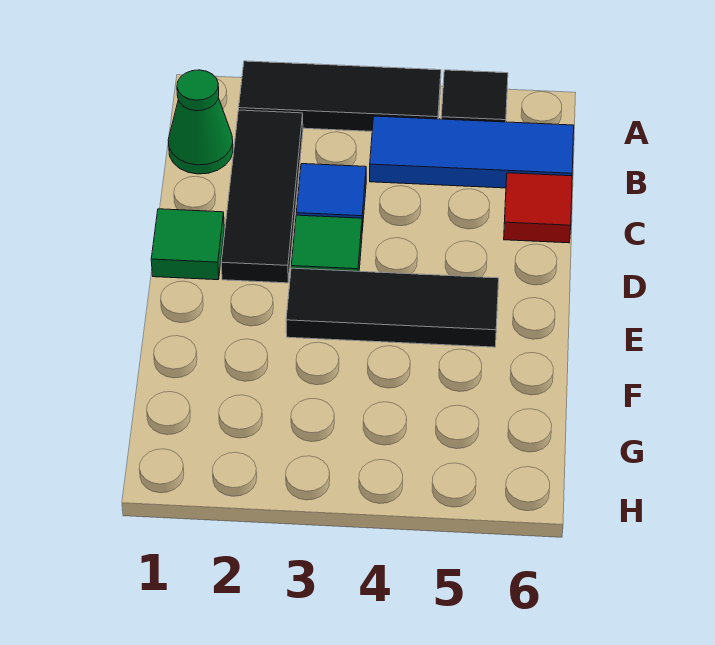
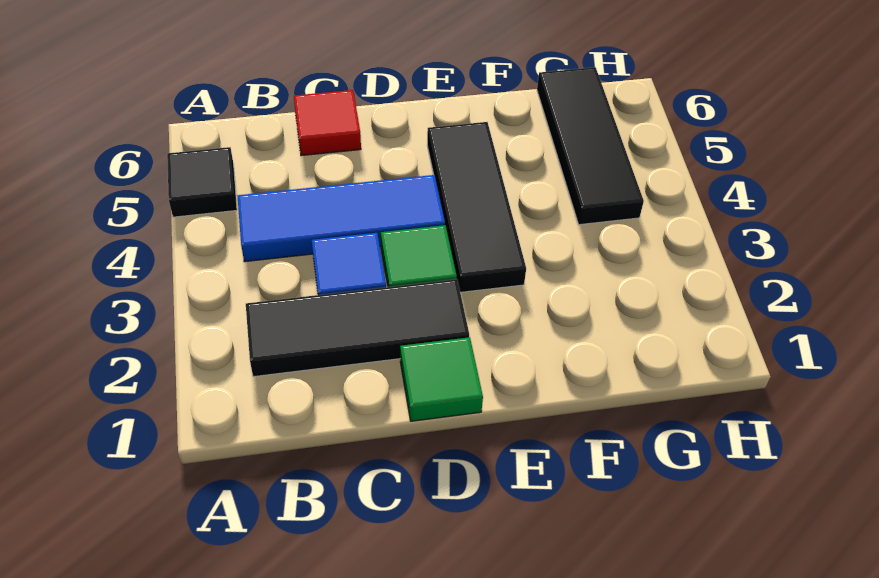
black 1x3 tile [239,61,441,131] -> black 1x3 tile moved to [537,67,644,225]
green 1x1 cone [168,70,233,174] -> none
blue 1x3 tile [370,116,574,188] -> blue 1x3 tile turned to [237,175,445,262]

